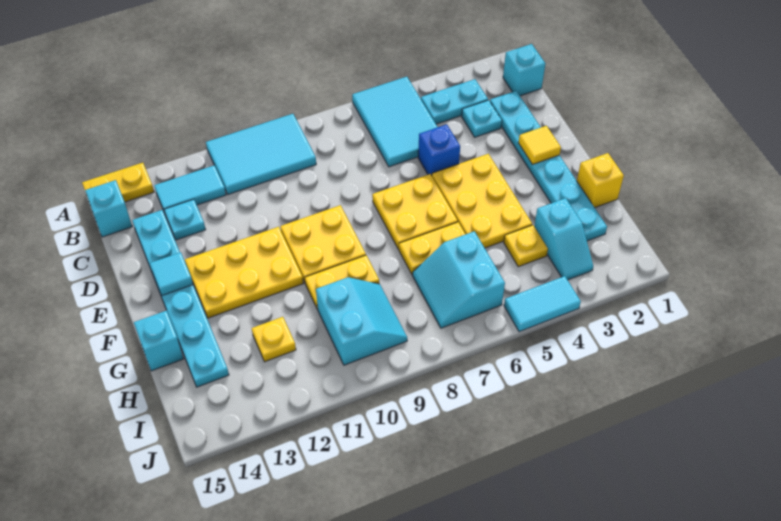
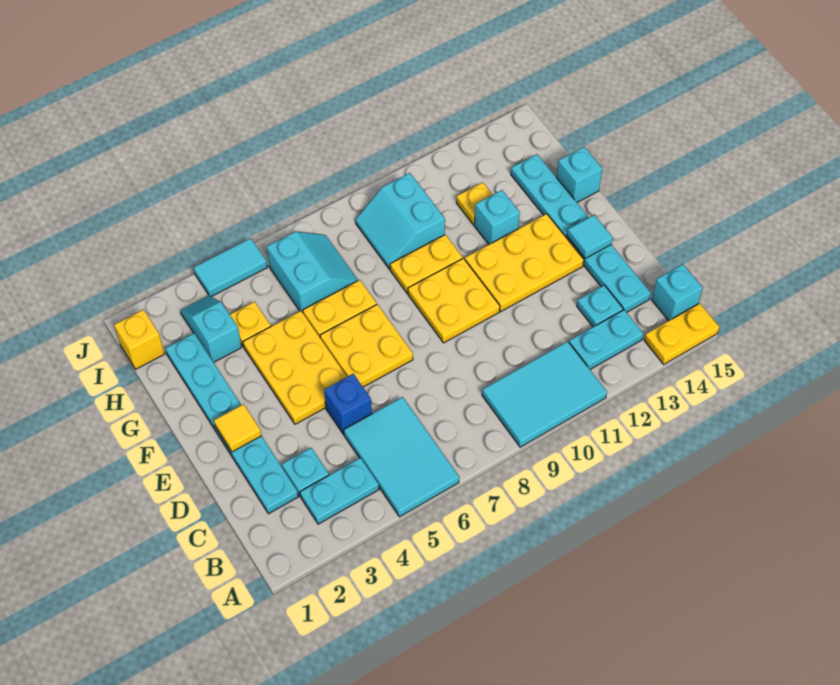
cyan 1x1 brick [503,44,545,96] -> cyan 1x1 brick moved to [474,190,520,244]
cyan 1x2 tile [154,165,226,213] -> cyan 1x2 plate [569,310,643,369]
yellow 1x1 brick [577,153,624,208] -> yellow 1x1 brick moved to [114,310,165,369]

